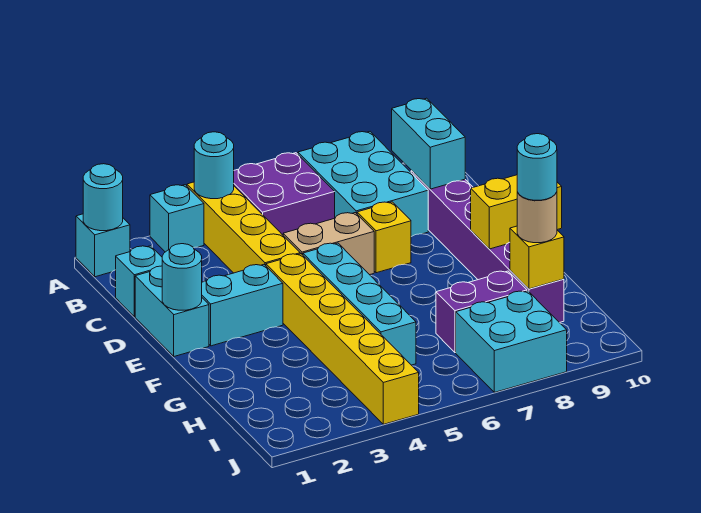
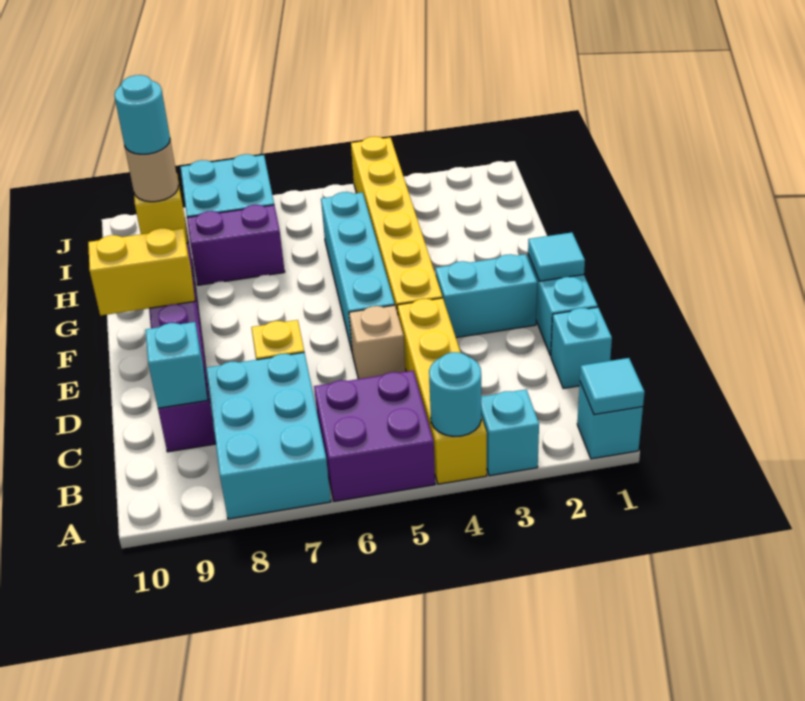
cyan 1x1 round brick [83,164,123,231] -> cyan 1x1 tile [580,358,644,415]
cyan 1x2 brick [392,98,465,189] -> cyan 1x1 brick [145,322,208,408]
tan 1x2 brick [283,213,374,275] -> tan 1x1 brick [349,305,405,379]
cyan 1x1 round brick [162,244,202,310] -> cyan 1x1 tile [528,233,585,281]

